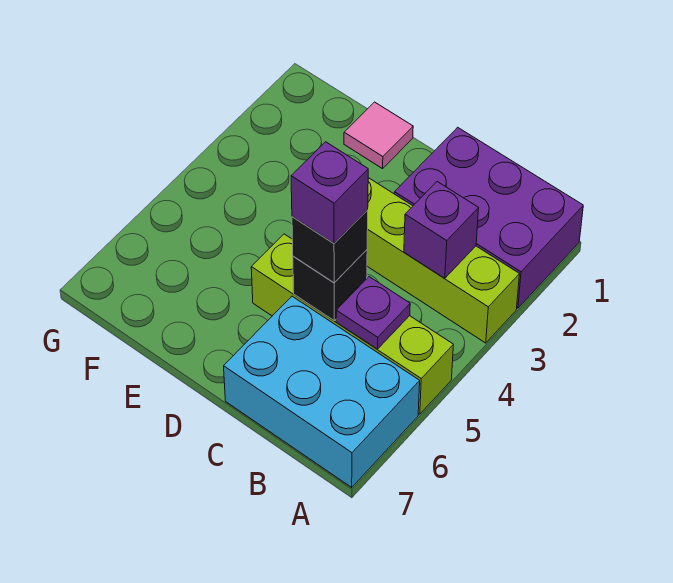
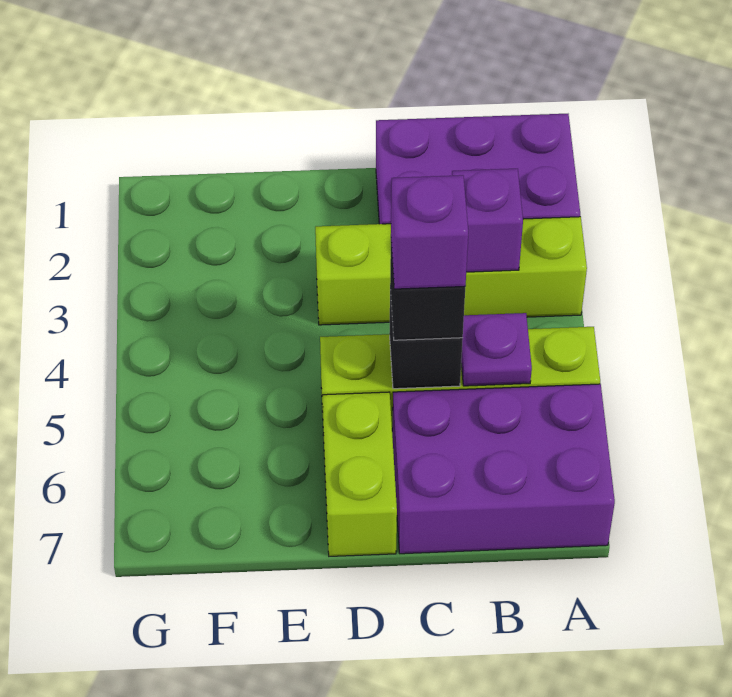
cyan 2x3 brick [224,296,420,487] -> purple 2x3 brick [392,384,615,554]
none -> lime 1x2 brick [323,392,397,556]
pink 1x1 tile [344,102,413,169] -> none

